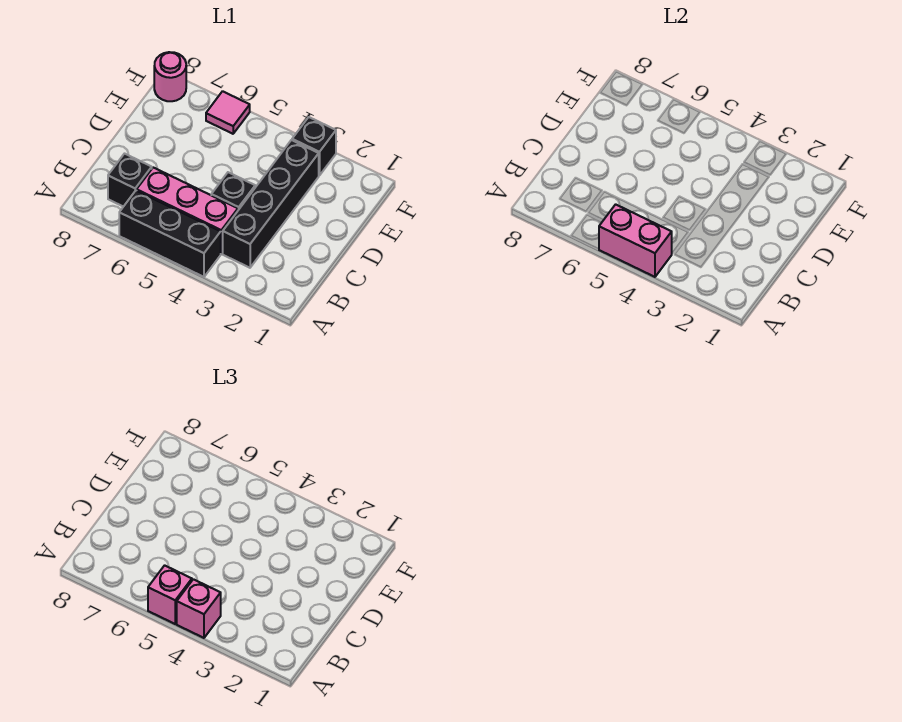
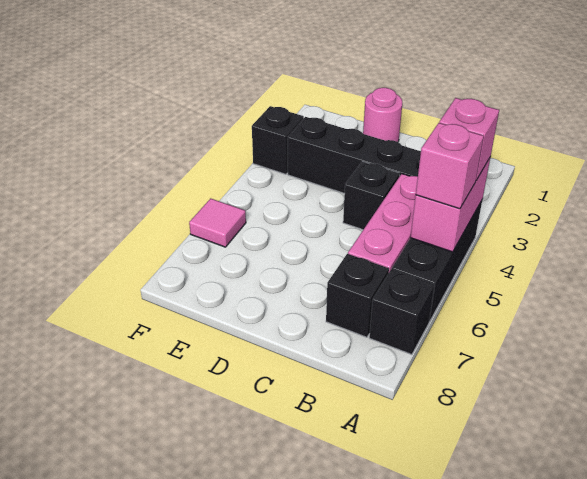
none -> black 1x1 brick [369,269,435,355]
pink 1x1 round brick [154,52,186,101] -> pink 1x1 round brick moved to [363,88,402,142]

